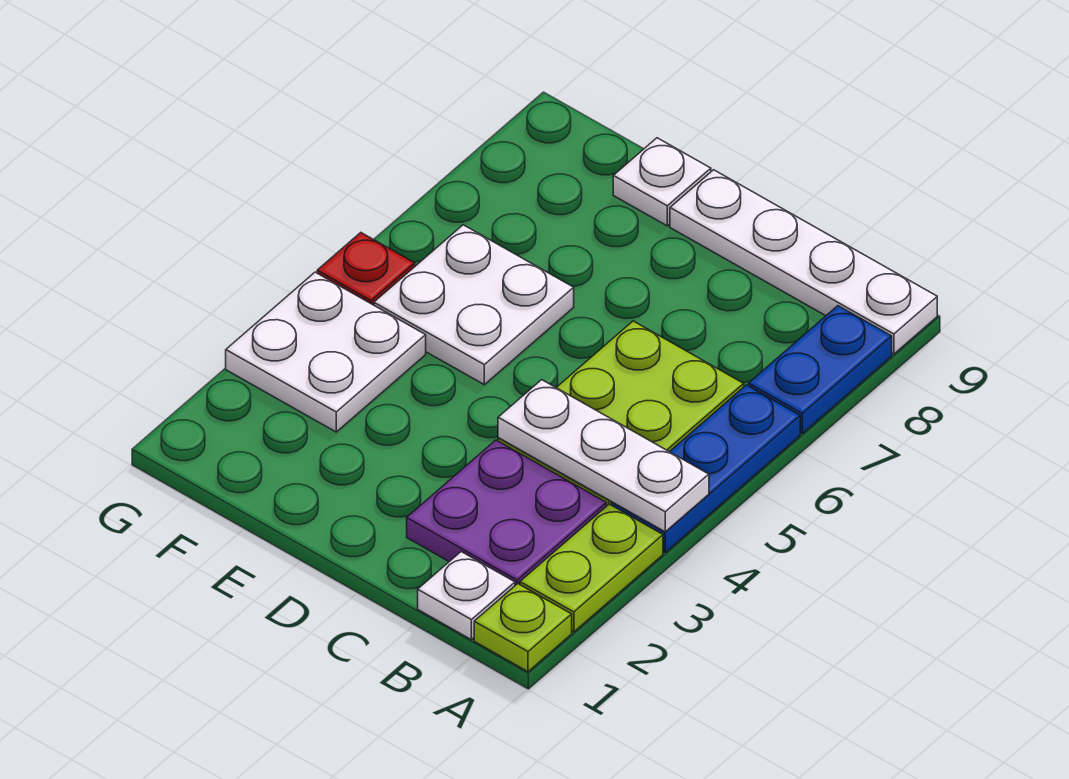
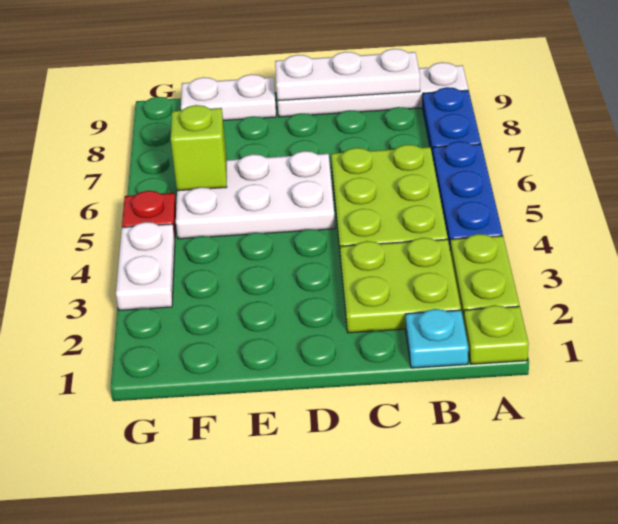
white 1x3 plate [498,380,709,532] -> white 1x3 plate moved to [275,49,420,101]
white 1x1 plate [418,552,515,640] -> cyan 1x1 plate [406,309,468,368]
purple 2x2 plate [407,440,606,585] -> lime 2x2 plate [340,238,461,333]
white 2x2 plate [374,225,574,385] -> white 2x3 plate [176,151,335,239]
white 1x1 plate [613,138,711,226] -> white 1x2 plate [181,74,276,120]
white 2x2 plate [226,272,426,432] -> white 1x2 plate [116,222,175,310]
none -> lime 1x1 brick [171,105,227,191]

